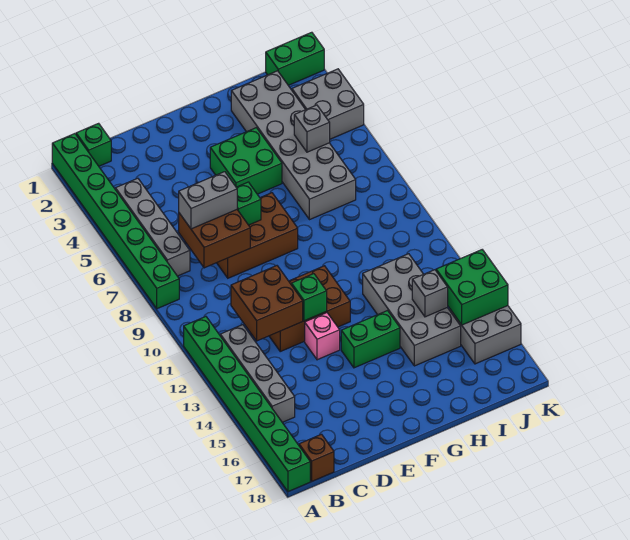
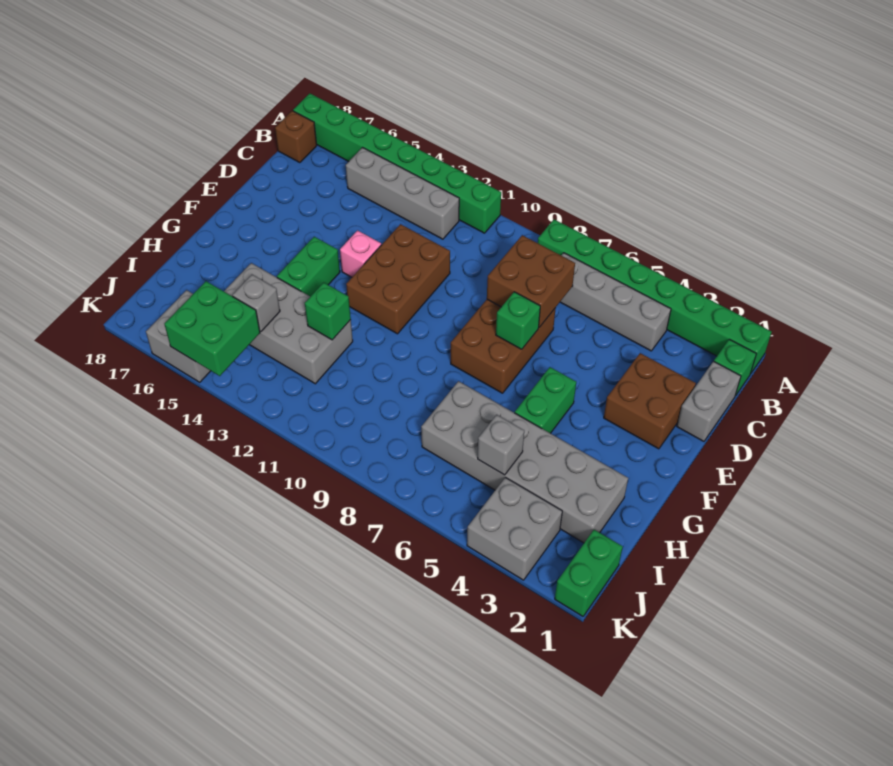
grey 1x2 brick [179,172,237,229] -> grey 1x2 brick moved to [677,361,741,441]
brown 2x2 brick [231,266,303,341] -> brown 2x2 brick moved to [604,353,696,449]
green 1x1 brick [291,274,327,321] -> green 1x1 brick moved to [305,282,351,340]
green 2x2 brick [210,128,282,194] -> green 1x2 brick [515,367,576,433]

